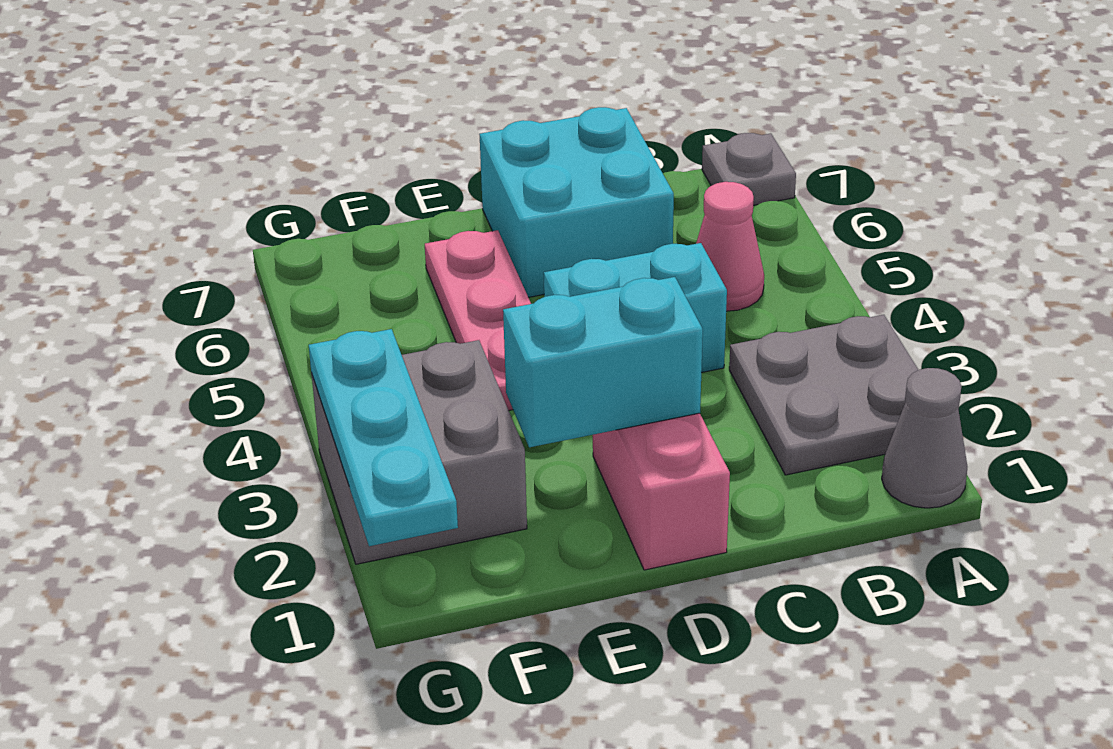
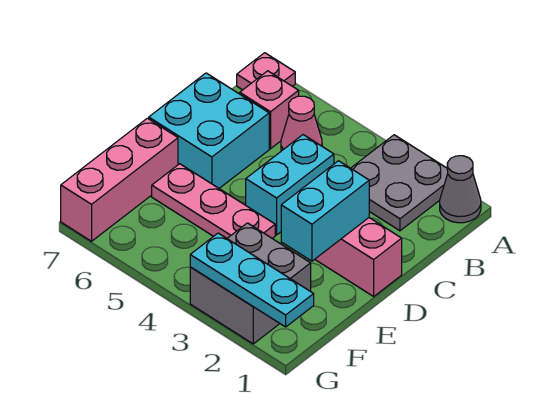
grey 1x1 plate [702,133,796,205] -> pink 1x1 plate [237,53,295,90]
none -> pink 1x1 brick [240,71,299,149]
none -> pink 1x3 brick [61,118,178,241]

